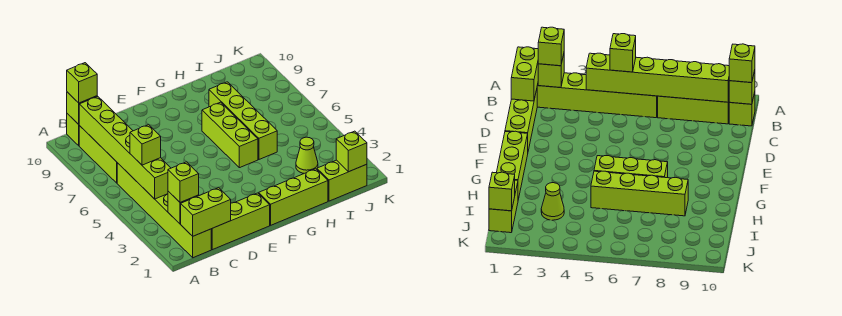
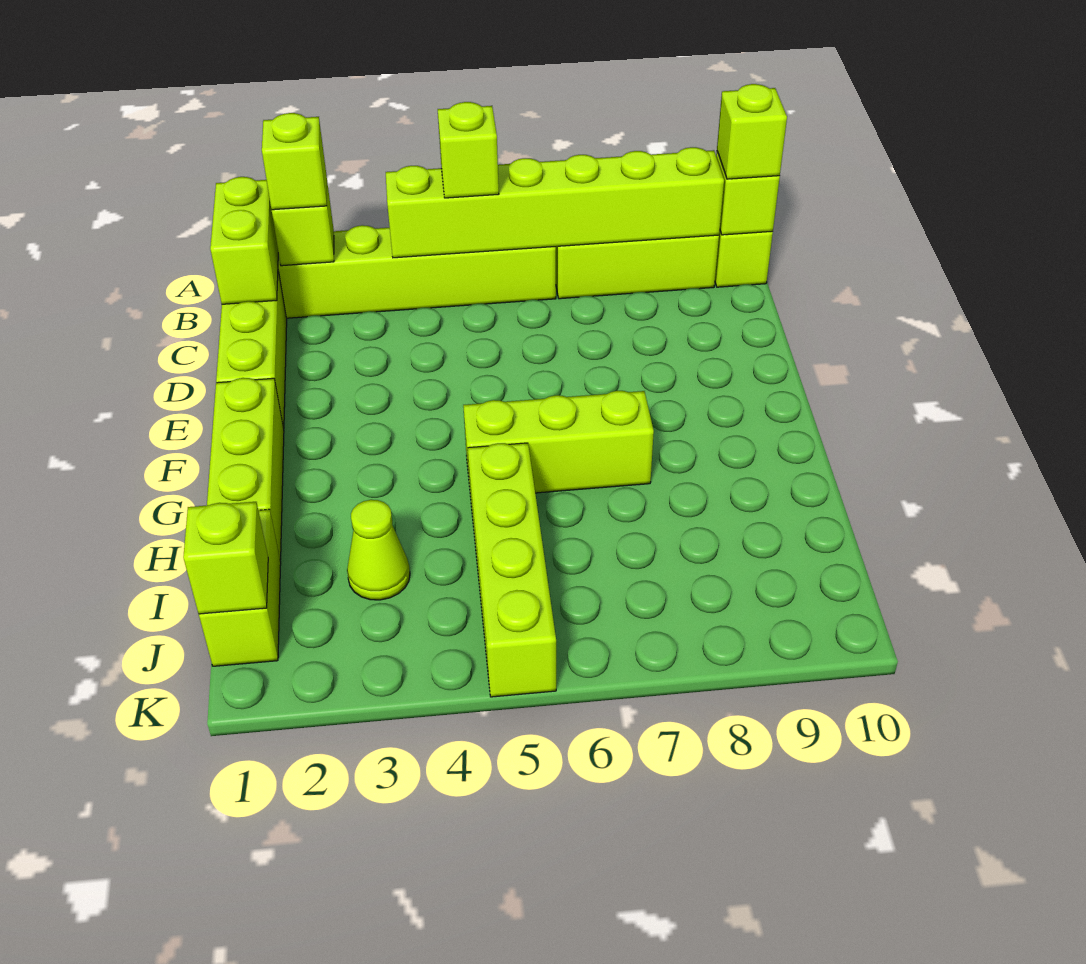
lime 1x4 brick [209,82,277,159] -> lime 1x4 brick turned to [468,443,556,697]

